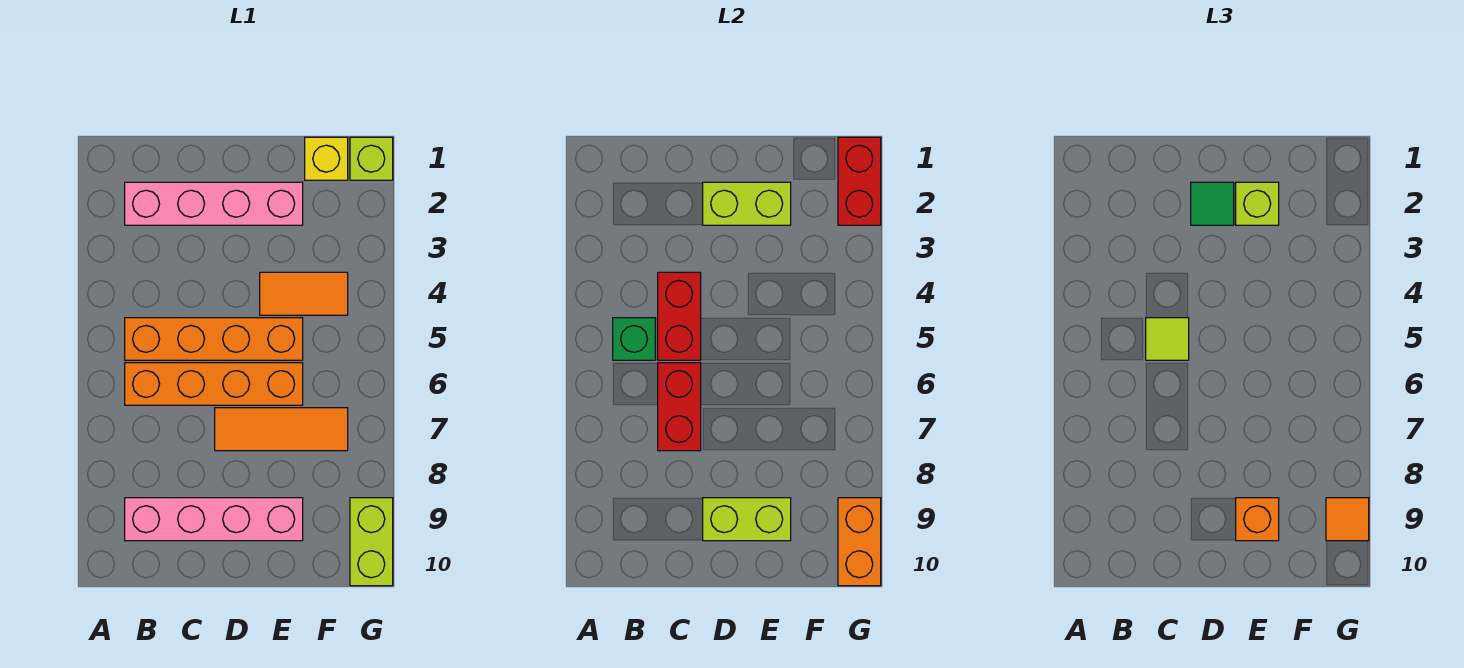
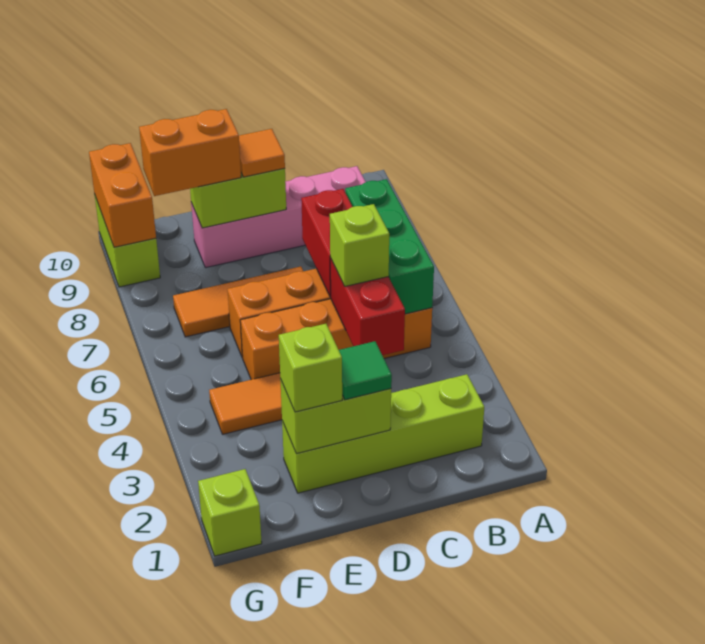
pink 1x4 brick [125,182,303,225] -> lime 1x4 brick [282,374,484,493]
green 1x1 brick [613,318,655,360] -> green 1x3 brick [345,179,434,314]
lime 1x1 tile [1146,318,1189,360] -> lime 1x1 brick [330,204,389,286]
orange 1x1 brick [1236,498,1279,541] -> orange 1x2 brick [139,109,241,196]
yellow 1x1 brick [305,137,348,180] -> none
red 1x2 brick [838,137,881,225] -> none
orange 1x1 tile [1326,498,1369,541] -> orange 1x1 tile moved to [239,129,285,177]

